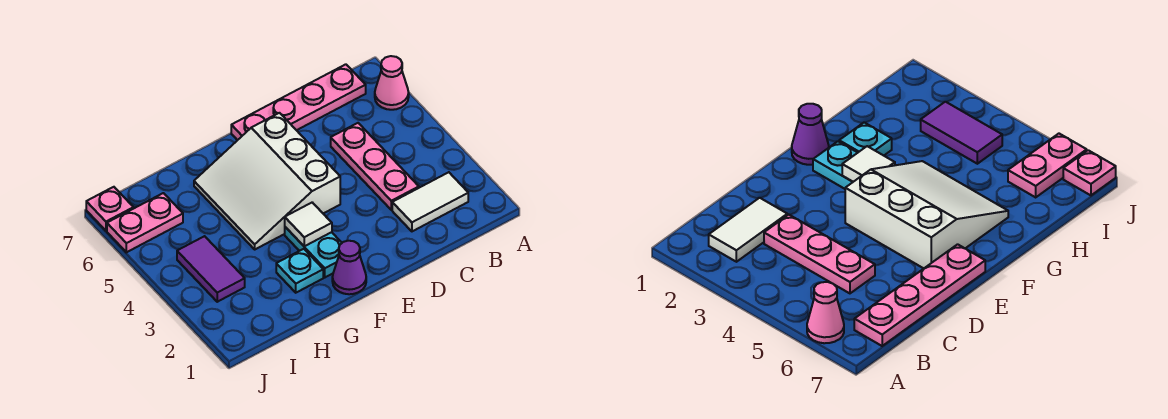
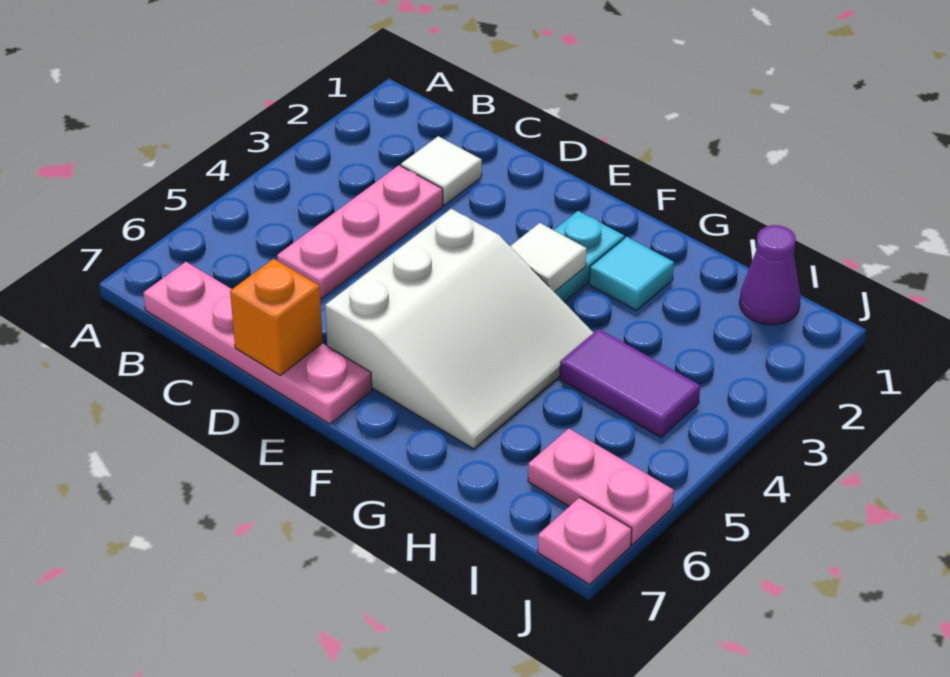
pink 1x1 cone [375,56,409,110] -> none
white 1x2 tile [392,172,468,231] -> white 1x1 tile [401,136,482,205]
none -> orange 1x1 brick [230,259,323,375]
purple 1x1 cone [332,241,366,294] -> purple 1x1 cone moved to [740,225,801,325]
cyan 1x1 plate [276,249,323,293] -> cyan 1x1 tile [589,237,674,311]
purple 1x2 tile [177,236,245,302] -> purple 1x2 tile turned to [560,329,700,437]

